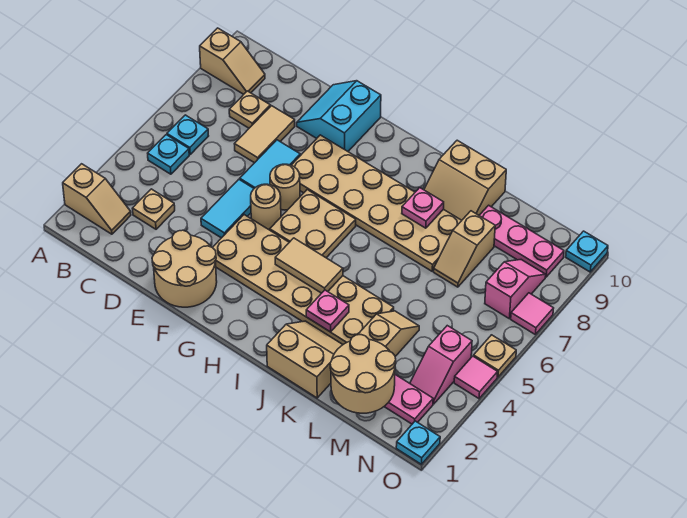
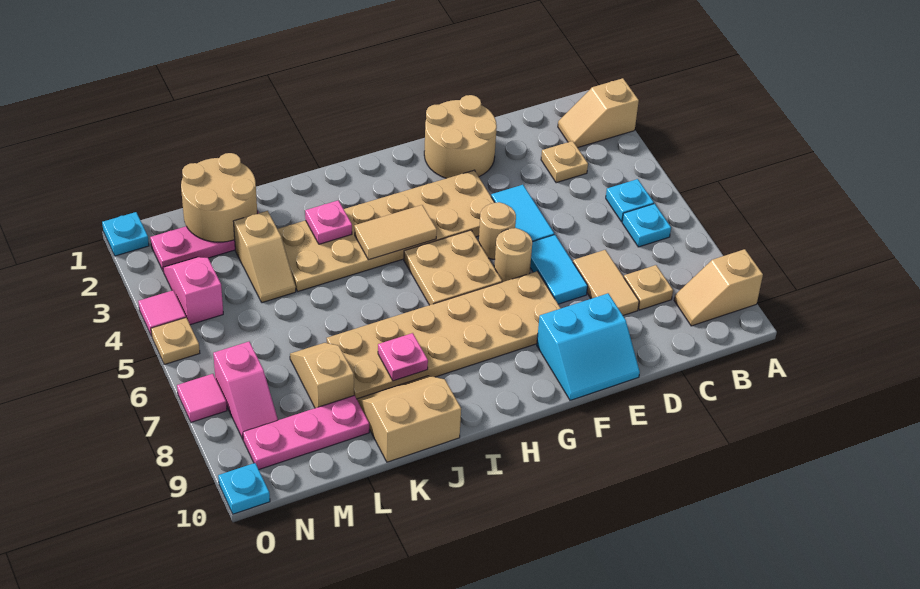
cyan 2x2 slope [297,81,381,151] -> cyan 2x2 slope turned to [537,293,640,400]
tan 2x2 slope [267,321,343,398] -> none

